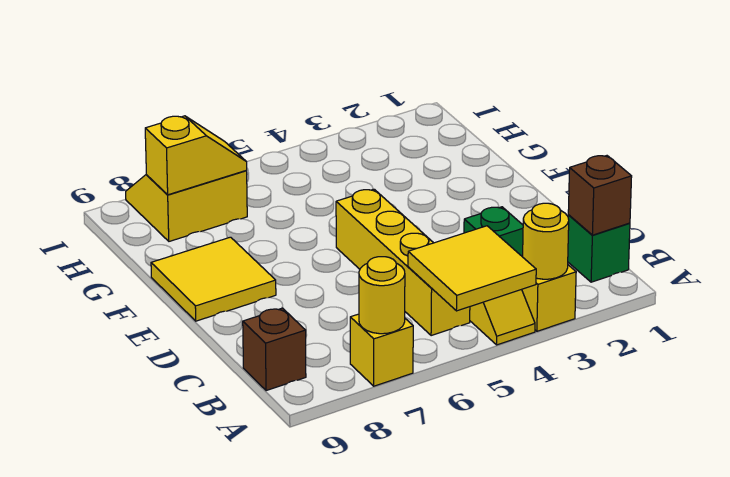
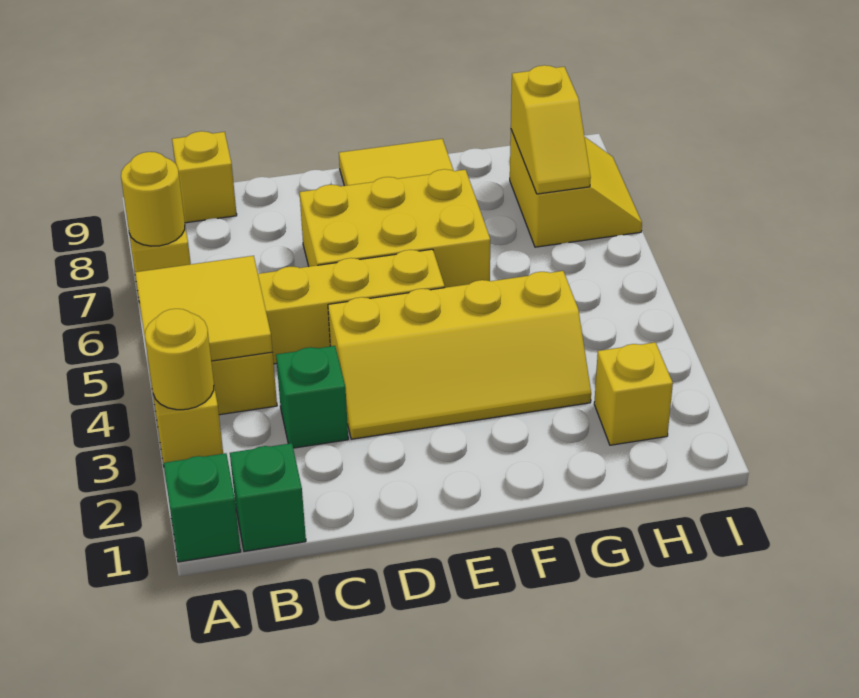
none -> green 1x1 brick [163,453,241,562]
brown 1x1 brick [568,156,632,235] -> none
brown 1x1 brick [243,308,306,391] -> yellow 1x1 brick [172,131,237,223]
none -> yellow 2x4 slope [328,271,591,439]
none -> yellow 2x3 brick [300,169,490,288]
none -> yellow 1x1 brick [594,342,673,445]

